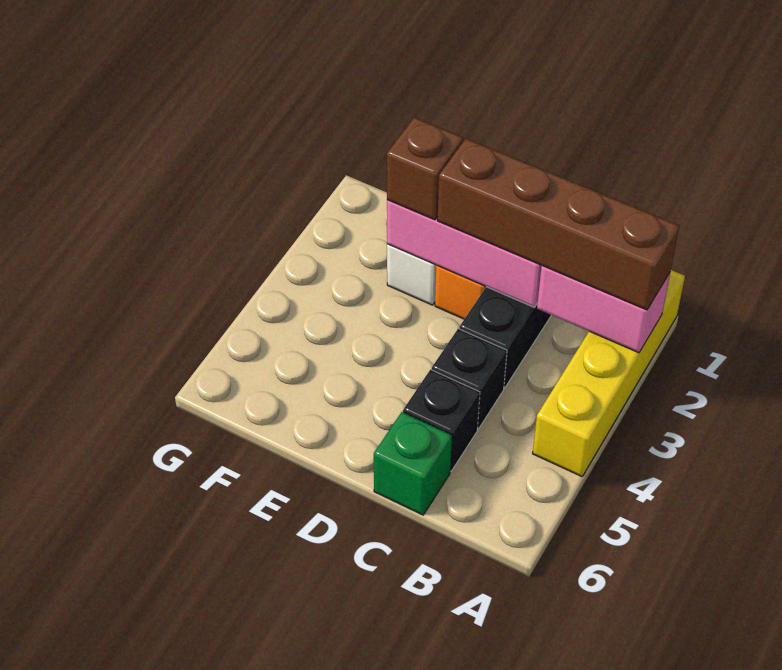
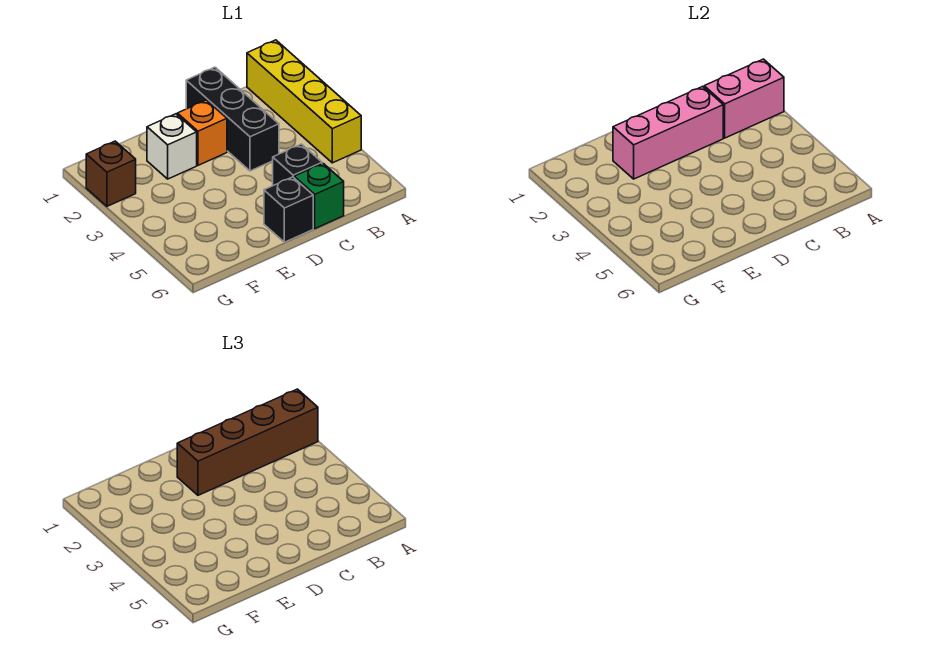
black 1x1 brick [432,329,507,429] -> black 1x1 brick moved to [264,177,313,242]
brown 1x1 brick [387,117,463,220] -> brown 1x1 brick moved to [86,141,136,206]

